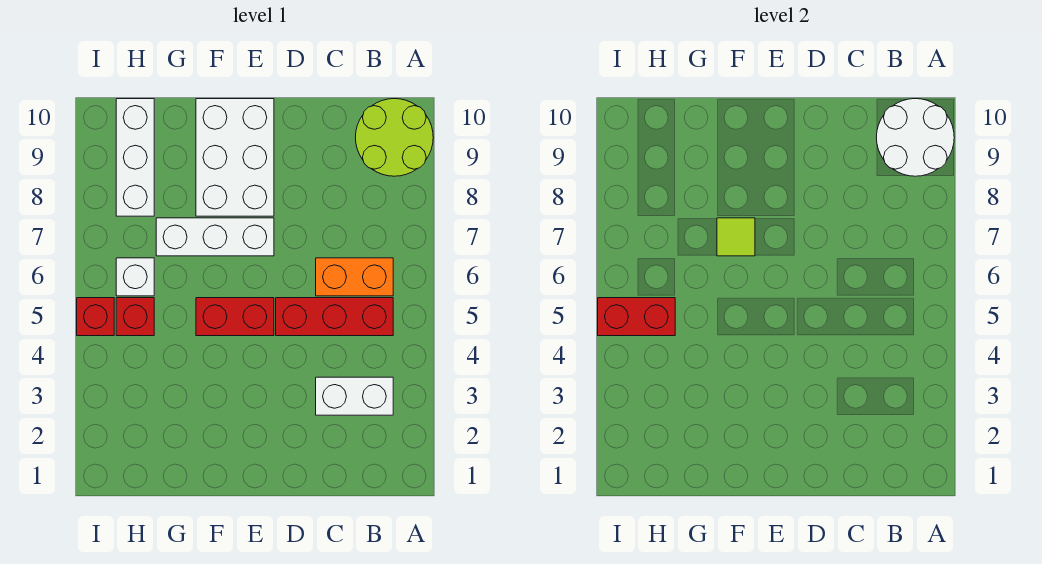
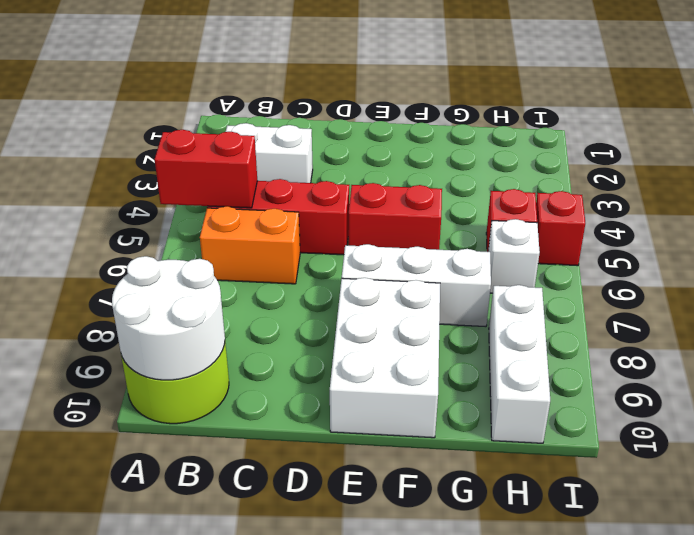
lime 1x1 tile [717,218,755,256] -> none
red 1x2 brick [598,298,675,336] -> red 1x2 brick moved to [155,130,257,208]

